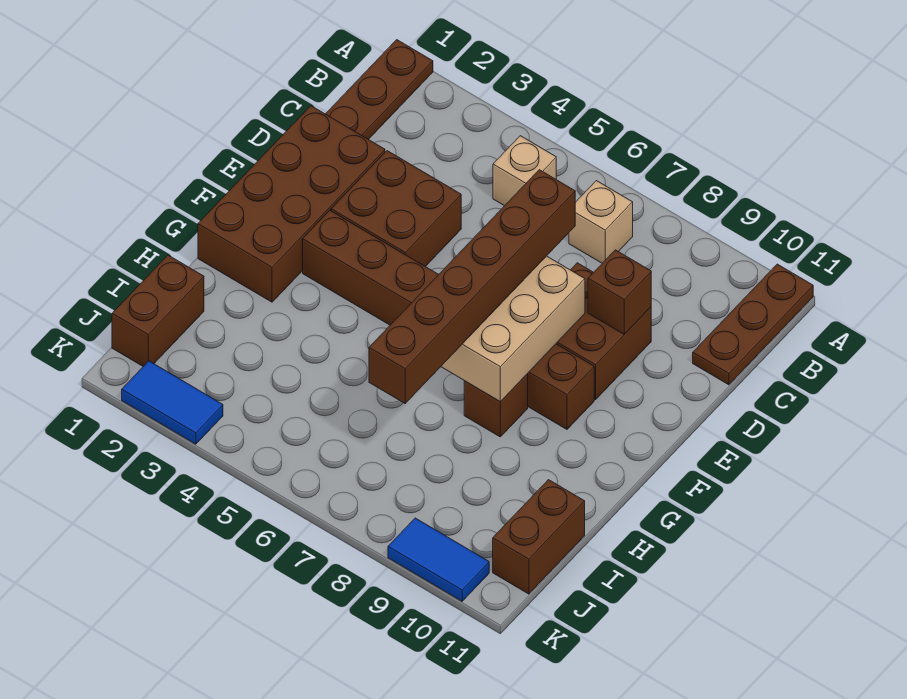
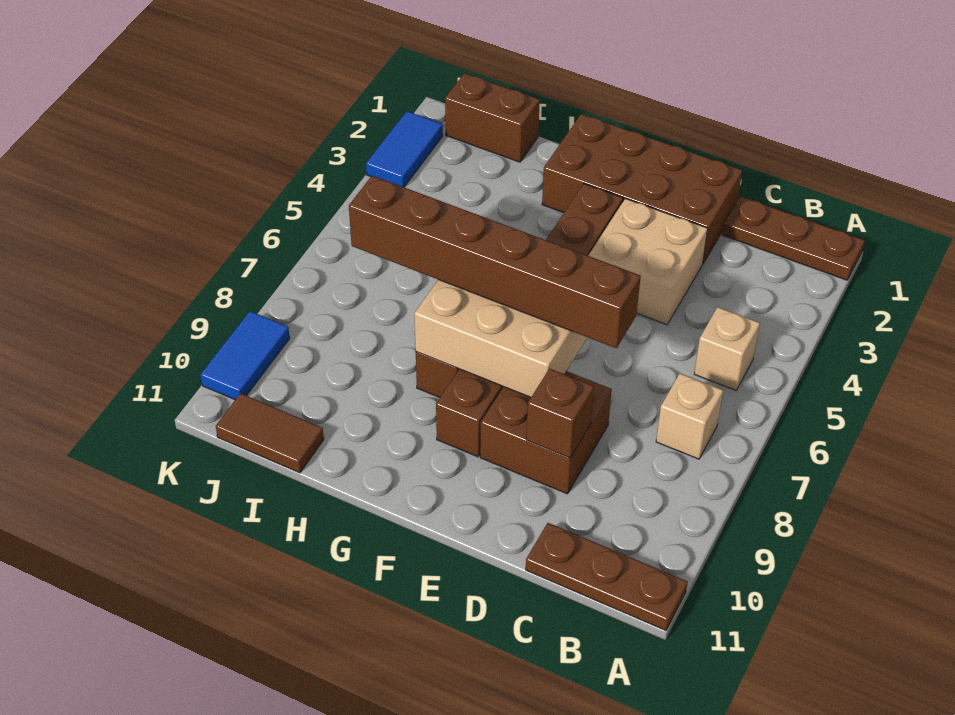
brown 2x2 brick [331,151,461,267] -> tan 2x2 brick [588,198,708,325]
brown 1x2 brick [493,480,585,594] -> brown 1x2 tile [216,393,324,473]

